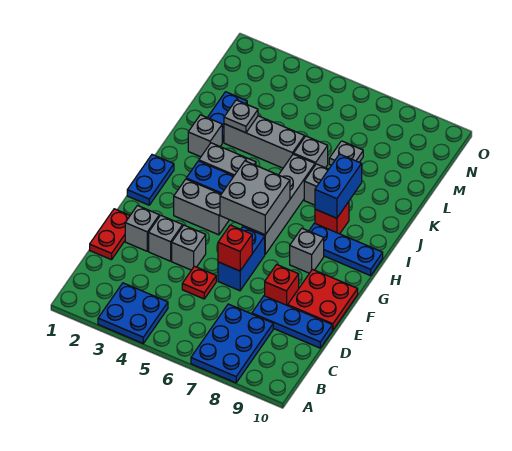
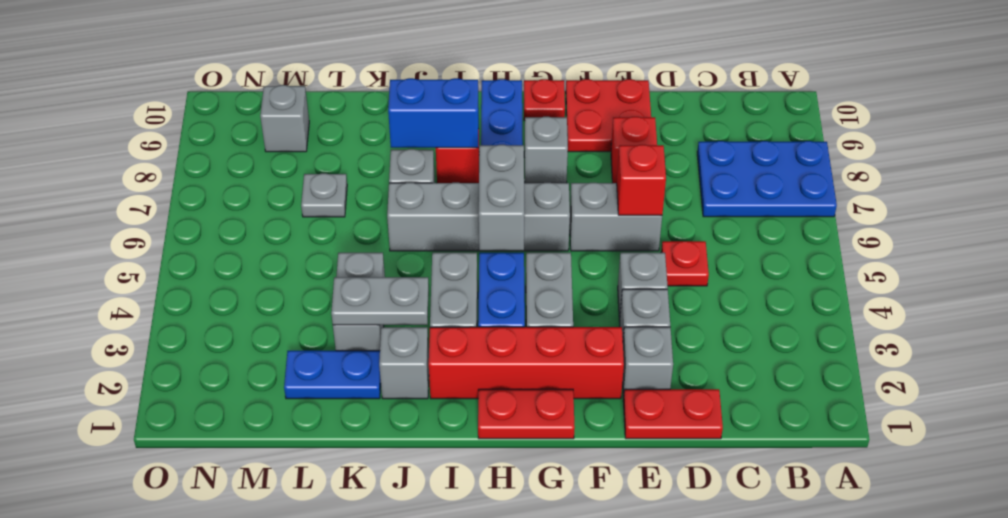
blue 2x2 plate [98,283,168,343] -> none
blue 1x3 plate [252,296,332,348] -> none
blue 1x2 brick [218,227,265,291] -> grey 1x2 brick [570,183,662,251]
none -> red 1x4 brick [429,327,624,399]
blue 1x2 plate [127,155,174,205] -> red 1x2 plate [478,389,575,439]
grey 2x2 brick [220,161,290,235] -> grey 1x2 brick [479,145,524,251]
none -> red 1x1 plate [524,79,565,121]
grey 1x3 brick [224,116,305,168] -> grey 1x2 brick [333,253,385,351]
grey 1x1 plate [224,100,258,133] -> grey 1x2 plate [331,277,429,325]
grey 1x1 brick [294,136,328,168] -> grey 1x1 brick moved to [260,85,309,152]

